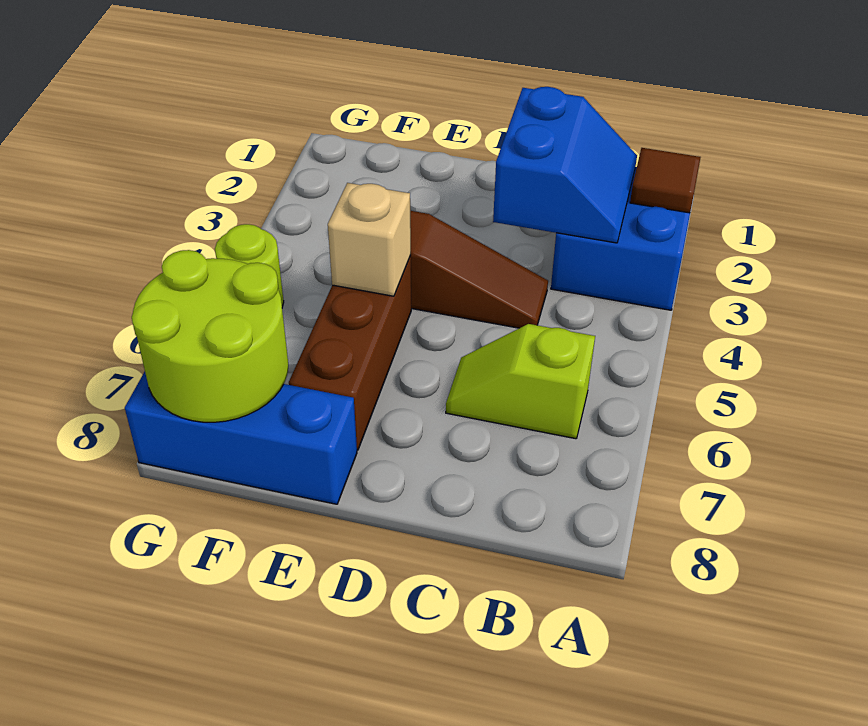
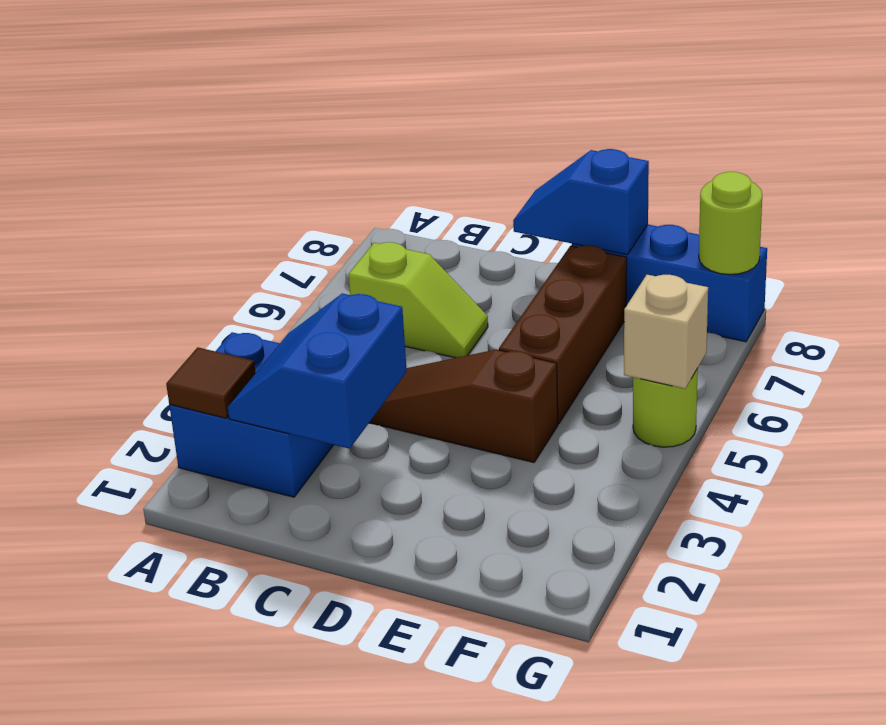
none -> blue 1x2 slope [513,149,649,255]
tan 1x1 brick [328,183,411,296] -> tan 1x1 brick moved to [624,275,708,389]
lime 2x2 round brick [132,250,288,422] -> lime 1x1 round brick [699,172,762,275]

